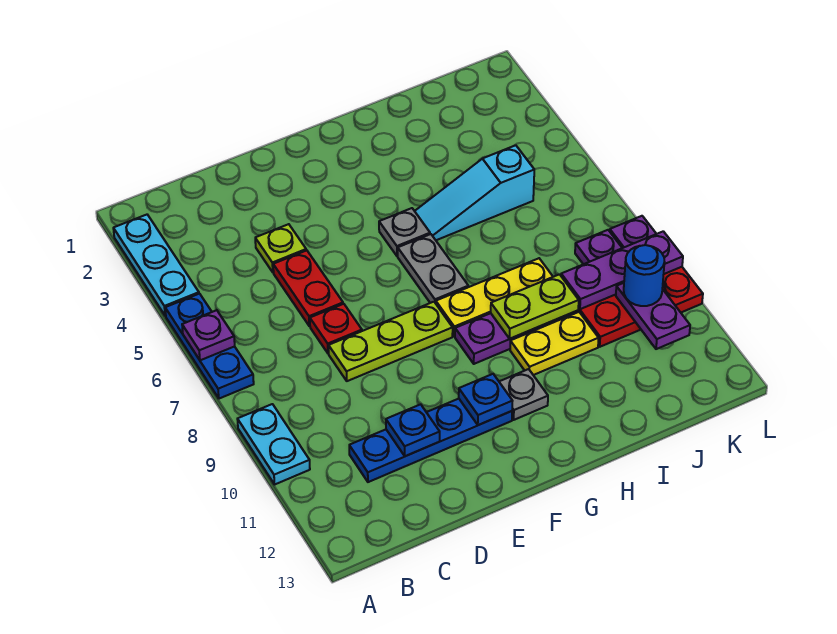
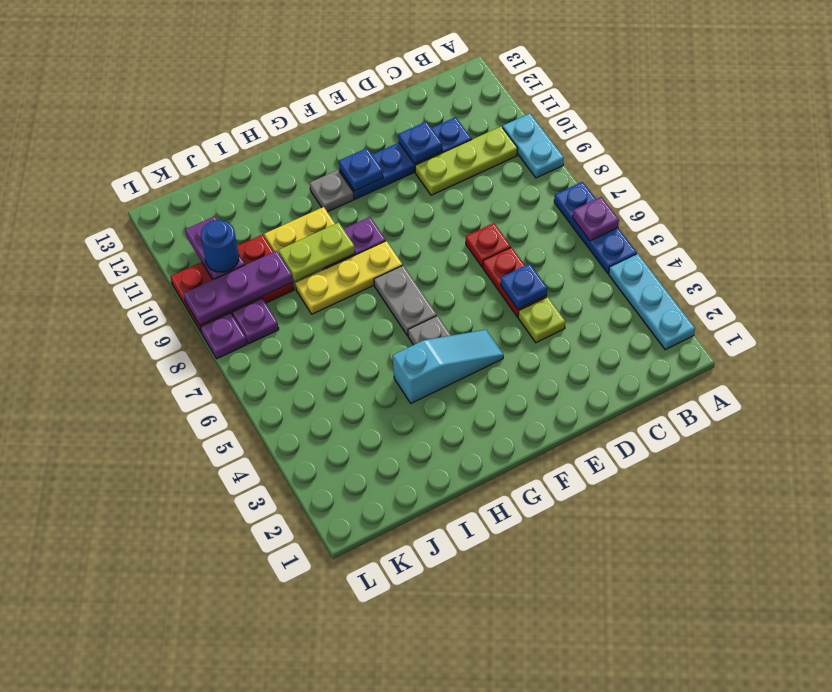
none -> blue 1x1 plate [501,264,547,309]
lime 1x3 plate [329,302,453,381] -> lime 1x3 plate moved to [415,127,518,195]
cyan 1x3 slope [415,145,534,240] -> cyan 1x3 slope moved to [393,330,503,403]

